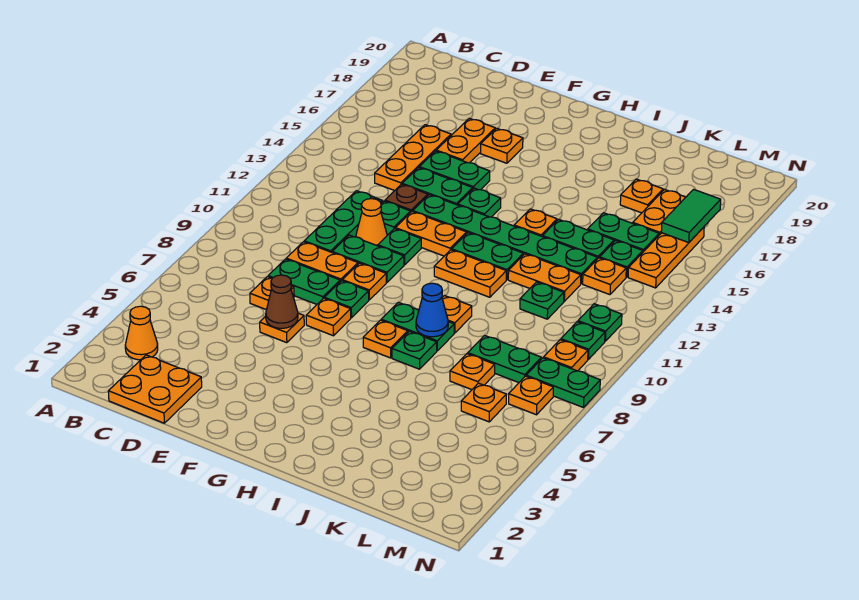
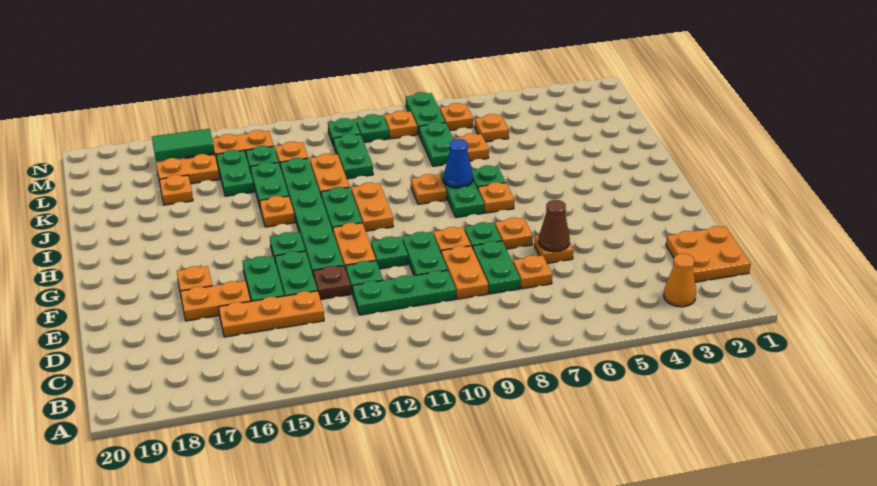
orange 1x1 cone [356,199,387,246] -> none
green 1x1 plate [520,282,564,319] -> green 1x2 plate [333,134,373,179]

